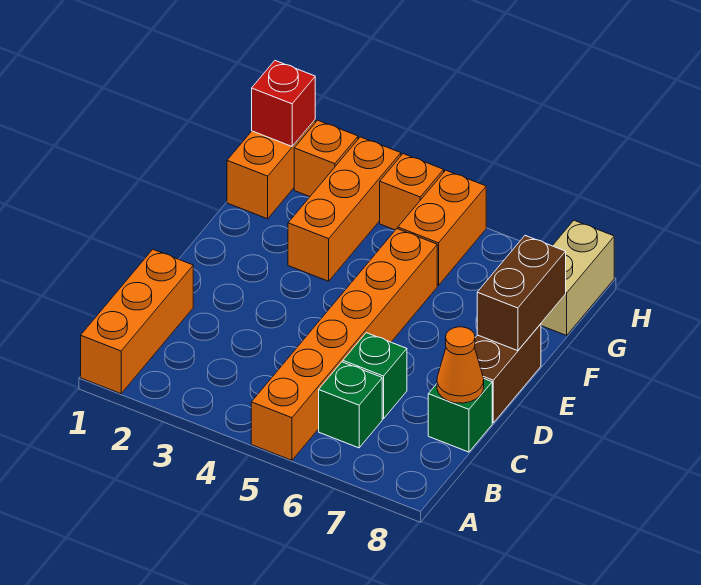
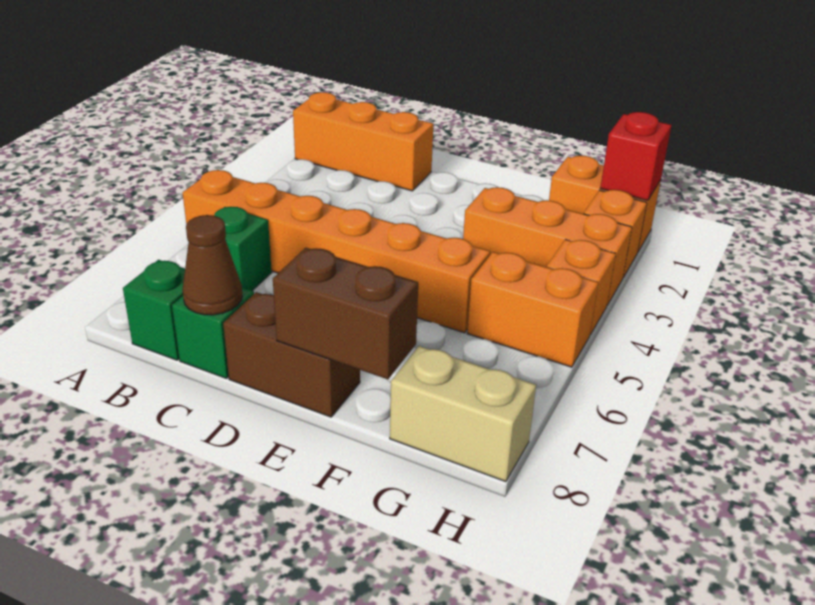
green 1x1 brick [343,333,407,419] -> green 1x1 brick moved to [123,260,185,360]
orange 1x1 cone [437,327,484,403] -> brown 1x1 cone [182,215,242,315]

